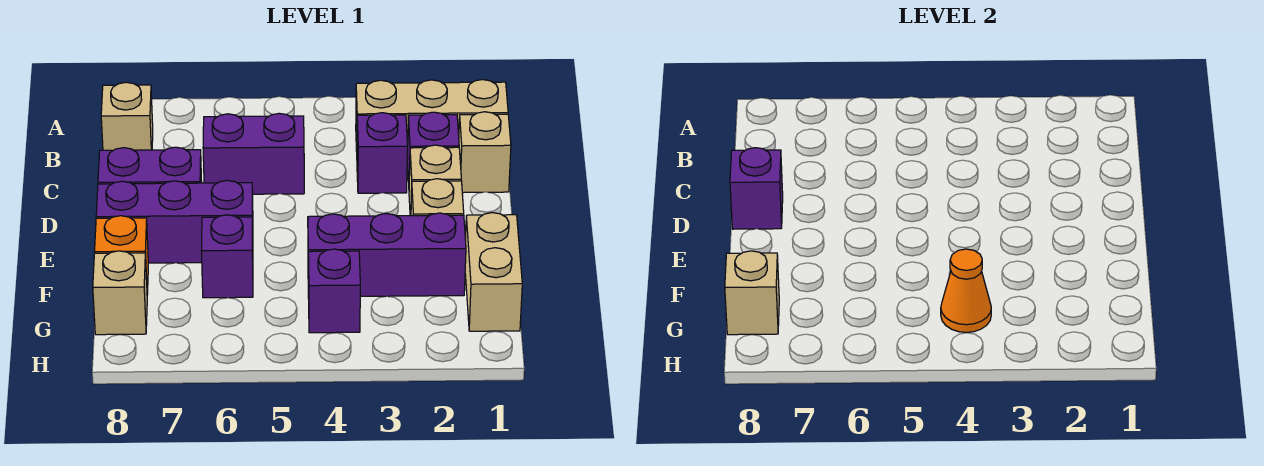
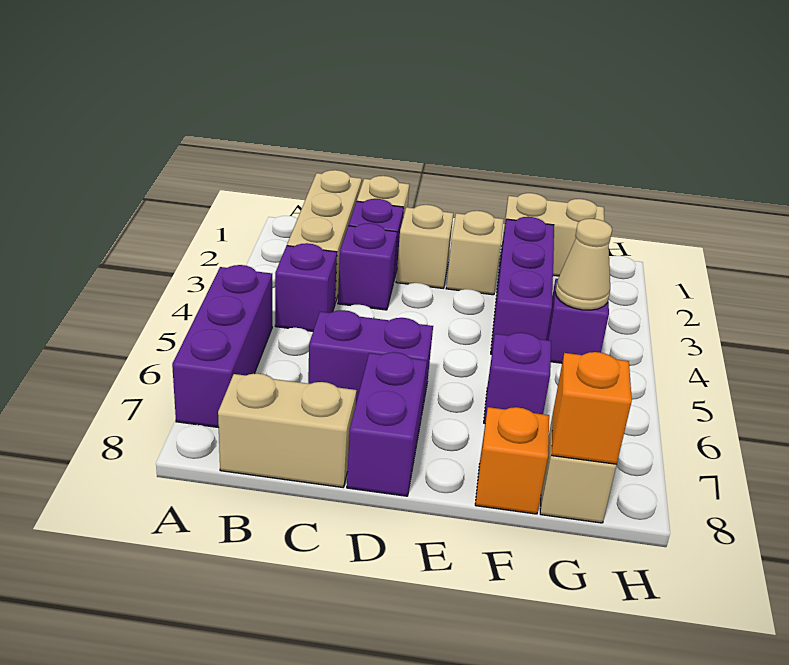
tan 1x1 brick [101,82,153,150] -> tan 1x2 brick [218,373,357,487]
purple 1x2 brick [203,113,304,194] -> purple 1x2 brick turned to [308,310,433,410]
purple 1x1 brick [730,148,783,229] -> purple 1x1 brick moved to [275,243,337,331]
purple 1x3 brick [96,180,253,263] -> purple 1x3 brick moved to [172,265,272,428]
orange 1x1 cone [941,249,991,333] -> tan 1x1 cone [555,219,612,310]
tan 1x1 brick [725,251,779,335] -> orange 1x1 brick [552,352,632,464]

